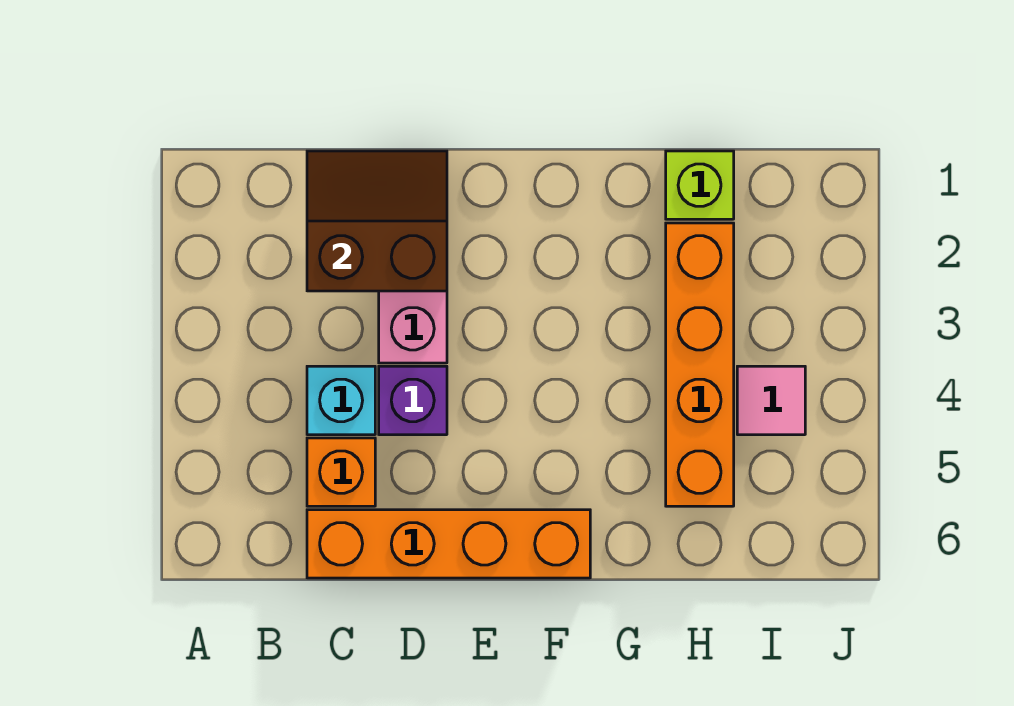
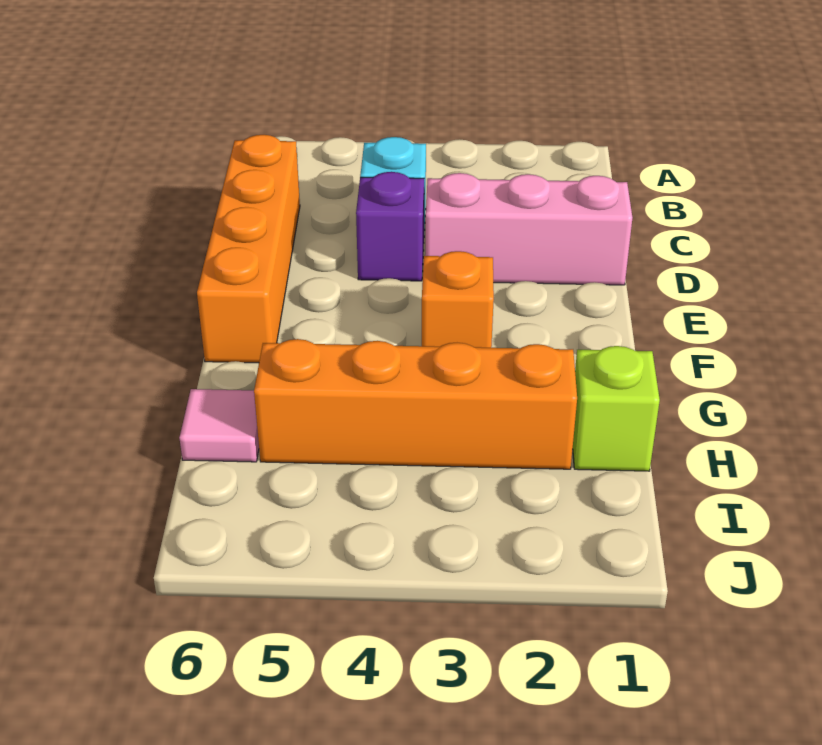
brown 2x2 slope [307,151,447,291] -> none
orange 1x1 brick [307,438,375,506] -> orange 1x1 brick moved to [422,251,494,348]
pink 1x1 tile [737,366,805,435] -> pink 1x1 tile moved to [179,389,259,462]

